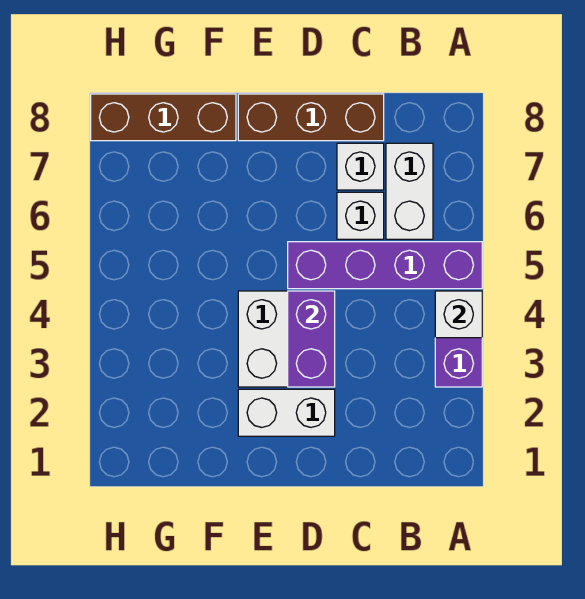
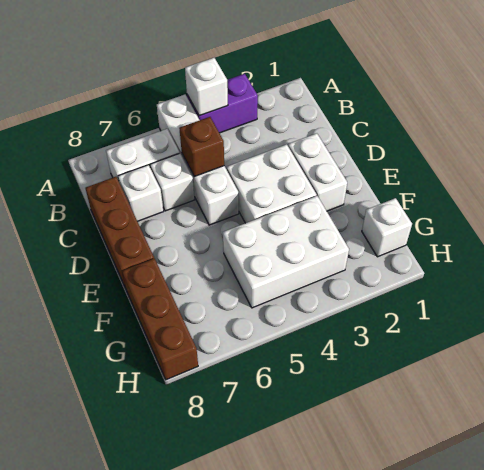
purple 1x4 brick [288,242,482,289] -> white 1x4 brick [157,95,239,225]
none -> brown 1x1 brick [179,117,224,177]
purple 1x2 brick [288,291,335,387] -> none
none -> white 2x3 brick [223,196,349,308]
none -> white 1x1 brick [362,198,412,257]

